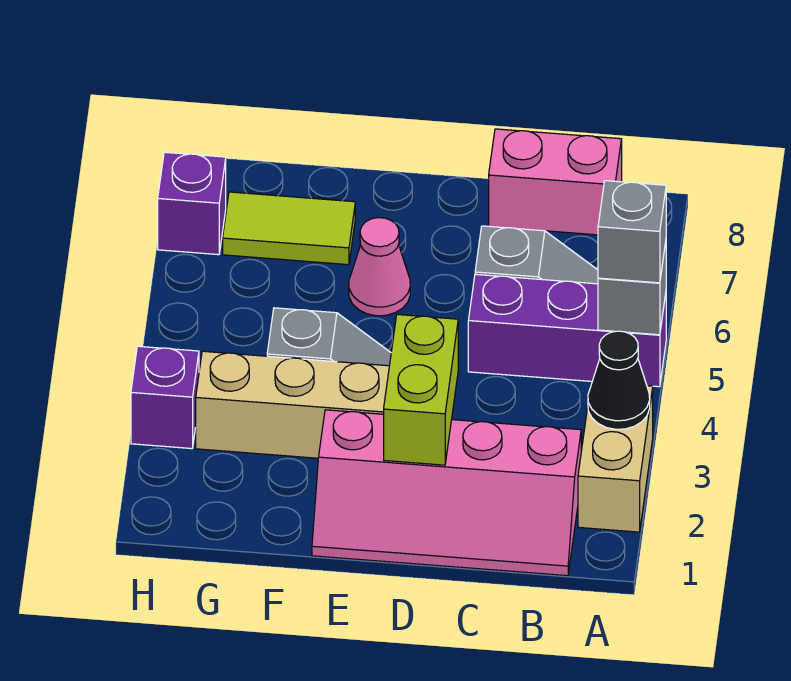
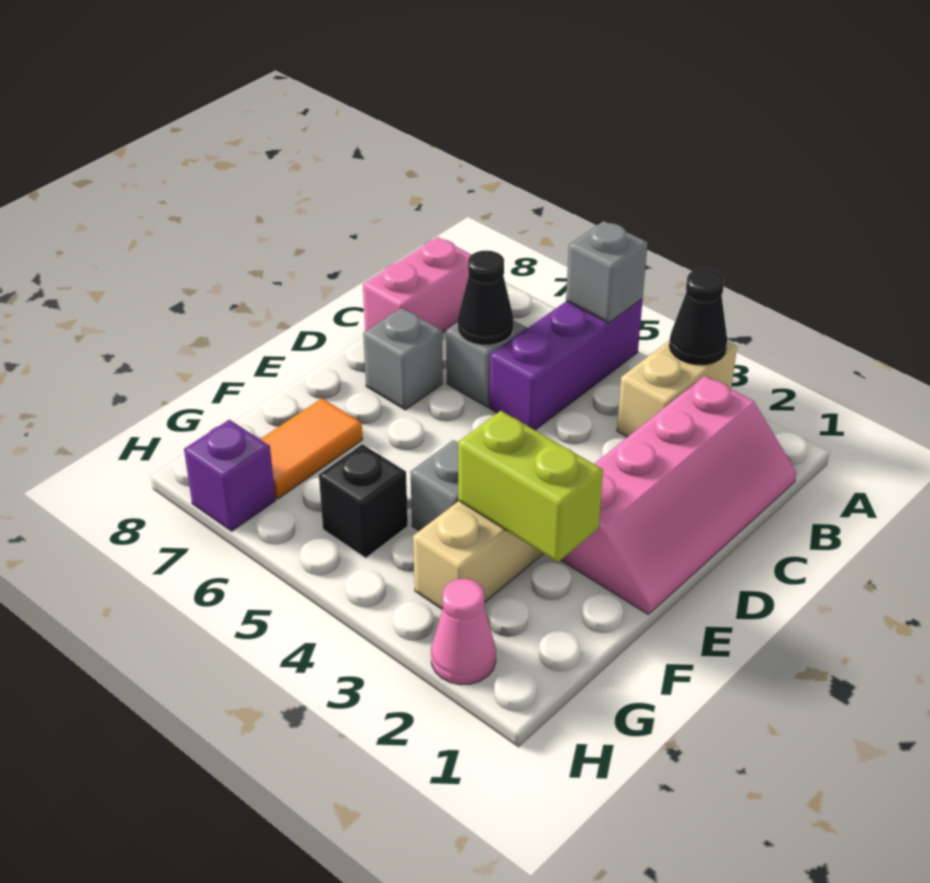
tan 1x2 brick [578,381,653,532] -> tan 1x2 brick turned to [617,340,737,437]
grey 1x1 brick [598,181,666,283] -> grey 1x1 brick moved to [363,308,443,410]
none -> black 1x1 cone [458,250,514,345]
lime 1x2 brick [384,314,458,465] -> lime 1x2 brick moved to [458,411,603,562]
pink 1x1 cone [349,218,410,316] -> pink 1x1 cone moved to [431,579,496,685]
lime 1x2 tile [223,192,355,265] -> orange 1x2 tile [260,398,363,499]
none -> black 1x1 brick [319,444,408,558]
purple 1x1 brick [131,346,199,449] -> none

